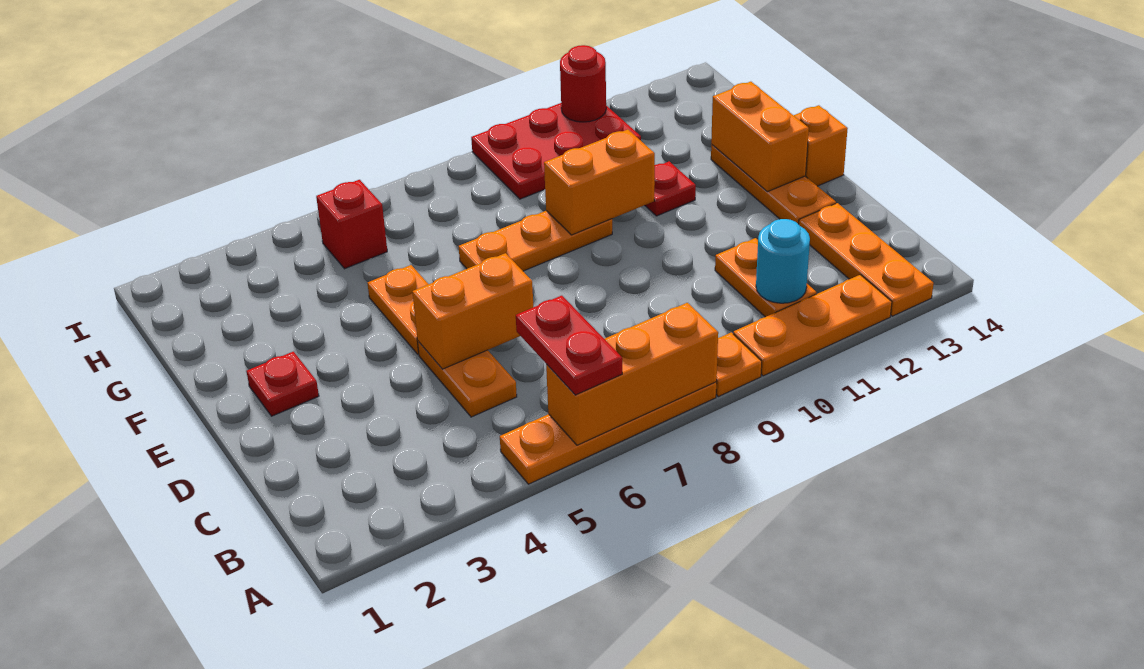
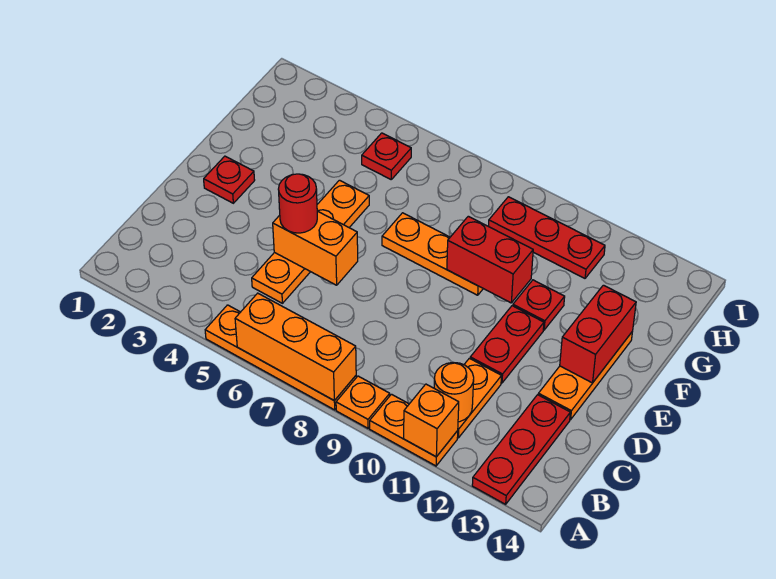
red 1x2 plate [516,296,622,395] -> red 1x2 plate moved to [470,306,544,383]
orange 1x3 plate [733,275,892,376] -> orange 1x2 plate [370,394,458,466]
orange 1x3 plate [799,203,934,316] -> red 1x3 plate [472,395,570,504]
cyan 1x1 round brick [756,219,810,303] -> orange 1x1 round brick [434,362,474,422]
orange 1x2 brick [711,82,809,192] -> red 1x2 brick [560,285,636,383]
orange 1x1 brick [794,105,848,186] -> orange 1x1 brick moved to [404,384,459,457]
orange 1x2 brick [544,130,655,235] -> red 1x2 brick [447,216,533,303]
red 1x1 brick [316,180,387,269] -> red 1x1 plate [362,133,411,179]
red 2x3 plate [471,103,641,199] -> red 1x3 plate [488,197,605,278]
red 1x1 round brick [560,45,606,122] -> red 1x1 round brick moved to [278,174,317,233]

